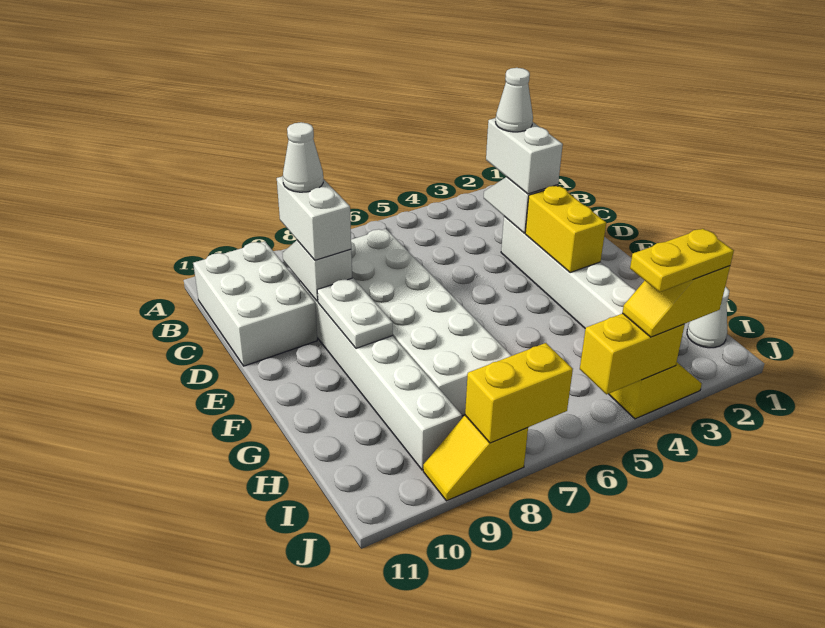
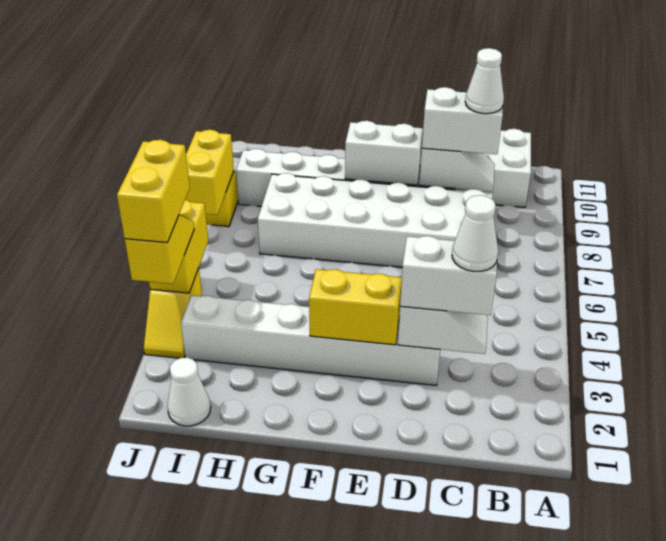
white 1x2 plate [317,278,393,348] -> white 1x2 brick [345,121,423,185]
yellow 1x2 plate [630,229,734,292] -> yellow 1x2 brick [117,140,190,243]

